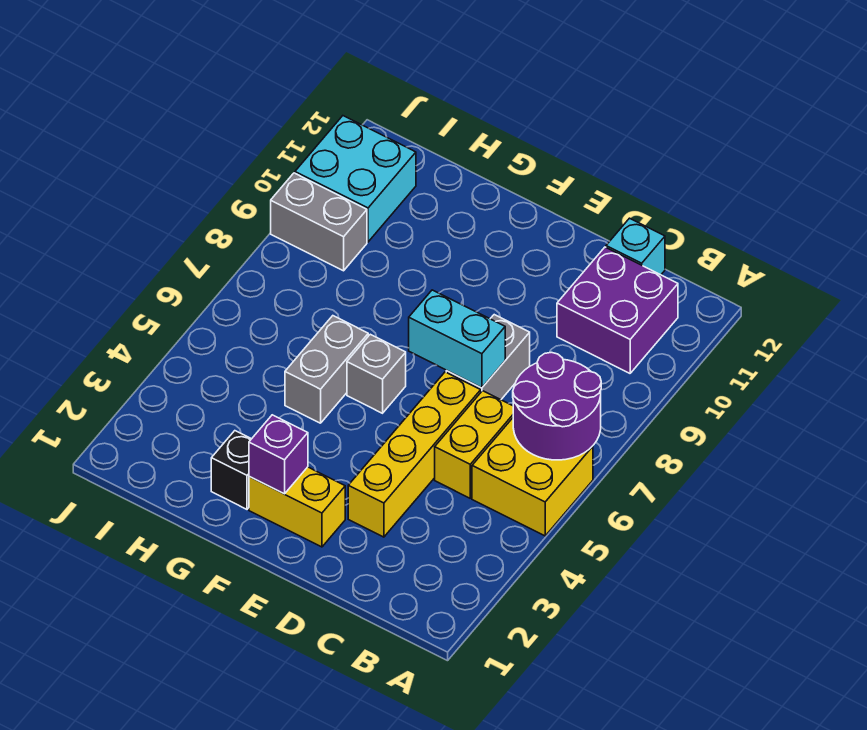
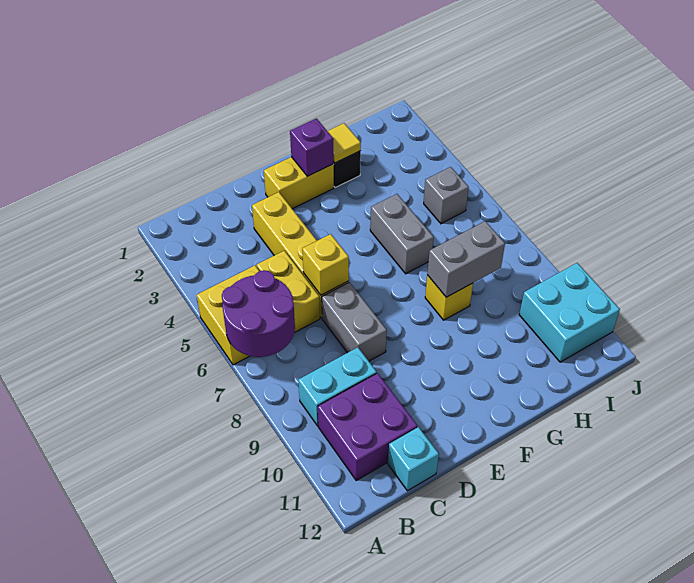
none -> yellow 1x1 brick [302,234,349,295]
cyan 1x2 brick [409,290,505,388] -> cyan 1x2 brick moved to [298,347,377,426]
grey 1x1 brick [347,334,406,413] -> grey 1x1 brick moved to [424,167,469,224]
none -> yellow 1x1 tile [328,123,361,163]
none -> yellow 1x1 brick [425,275,473,320]
grey 1x2 brick [271,173,367,271] -> grey 1x2 brick moved to [427,221,505,297]

